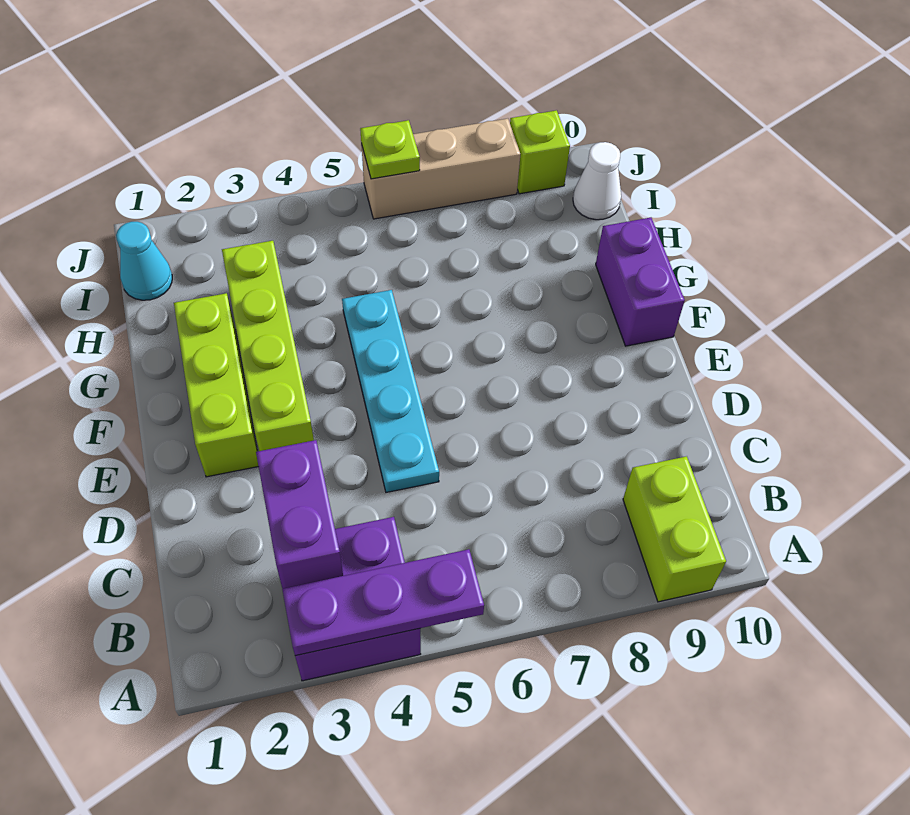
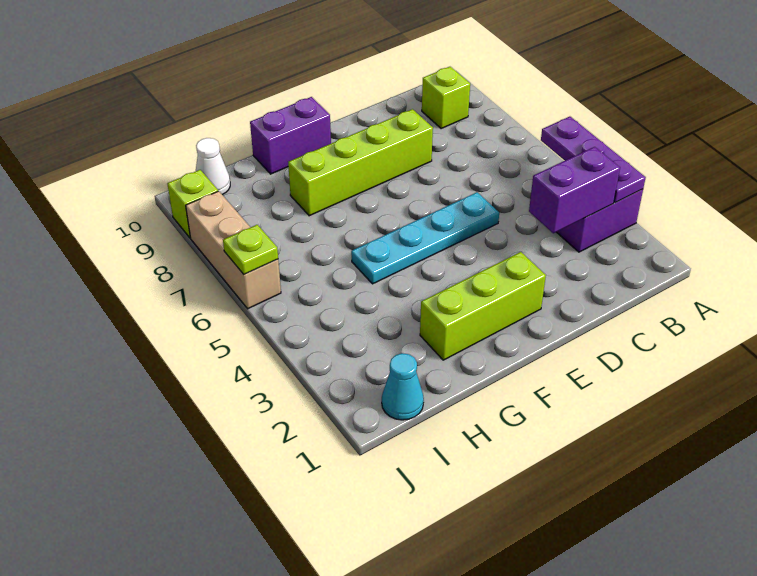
lime 1x2 brick [623,456,726,602] -> lime 1x1 brick [422,67,470,129]
lime 1x4 brick [222,241,314,451] -> lime 1x4 brick moved to [288,109,433,216]

